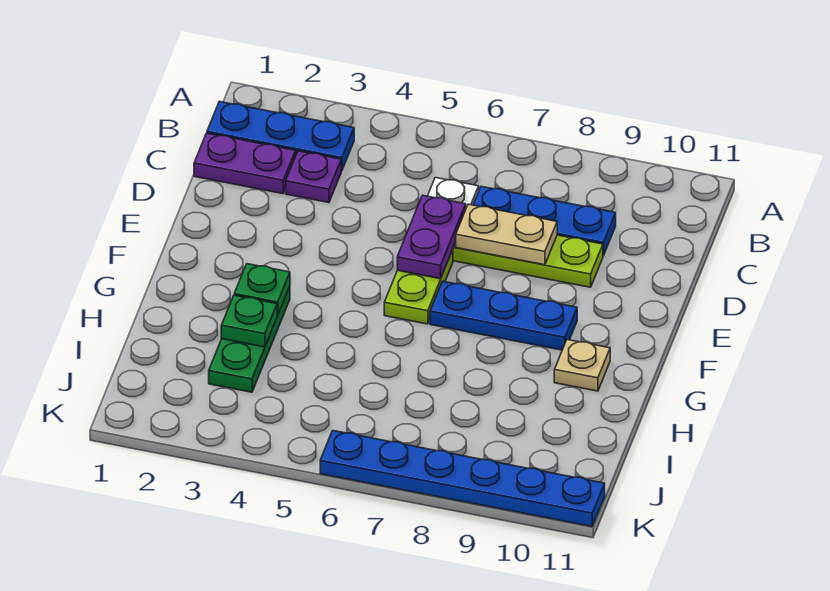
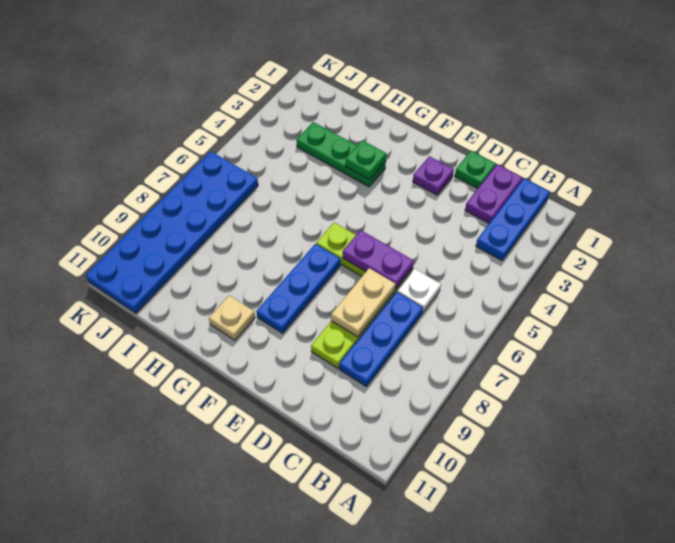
purple 1x1 plate [286,151,341,203] -> purple 1x1 plate moved to [413,156,454,195]
green 1x1 plate [221,295,277,347] -> green 1x1 plate moved to [455,151,496,188]
blue 1x6 plate [320,431,605,526] -> blue 2x6 plate [86,152,258,313]

